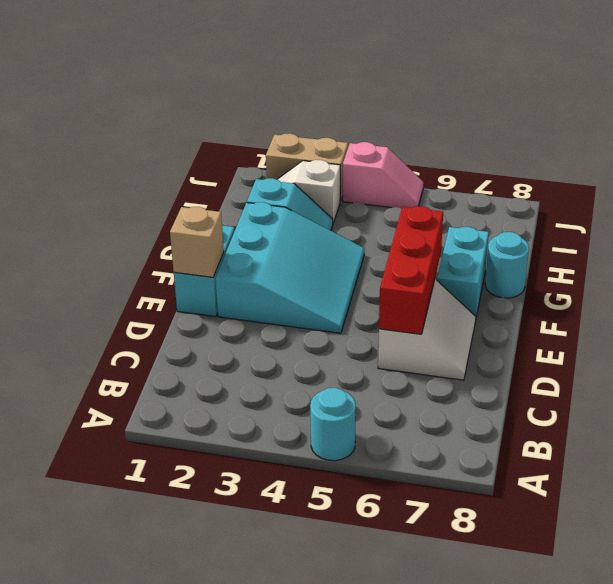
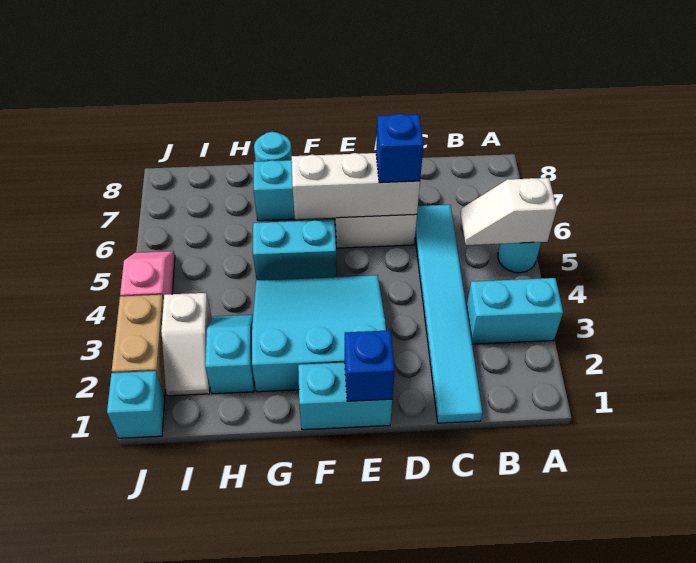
none -> cyan 1x2 brick [466,278,563,344]
none -> white 1x2 slope [460,178,557,245]
none -> cyan 1x6 tile [415,205,482,423]
red 1x3 brick [379,206,443,334] -> white 1x3 brick [292,153,420,219]
none -> blue 1x1 brick [376,114,423,183]
tan 1x1 brick [170,207,224,277] -> blue 1x1 brick [345,330,395,401]
none -> cyan 1x2 brick [253,220,337,280]
none -> cyan 1x1 brick [107,371,165,438]

